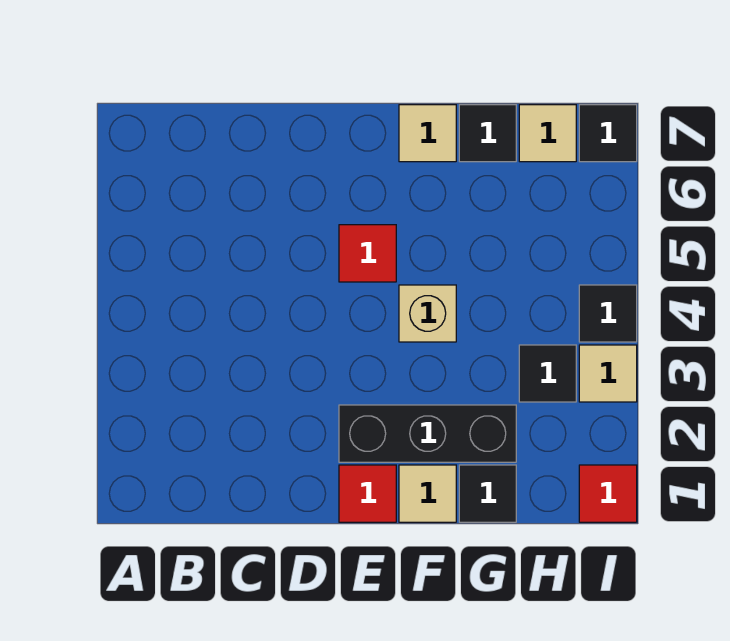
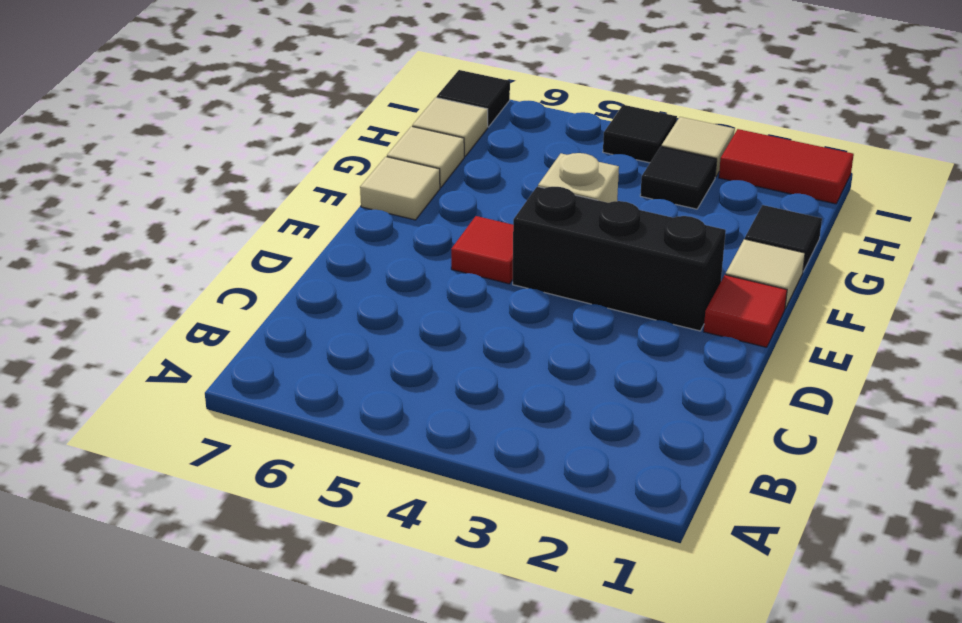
black 1x3 brick [339,405,516,462] -> black 1x3 brick turned to [513,187,726,331]
black 1x1 tile [459,105,516,162] -> tan 1x1 tile [387,126,464,188]
red 1x1 tile [579,465,637,522] -> red 1x2 tile [719,129,854,204]

